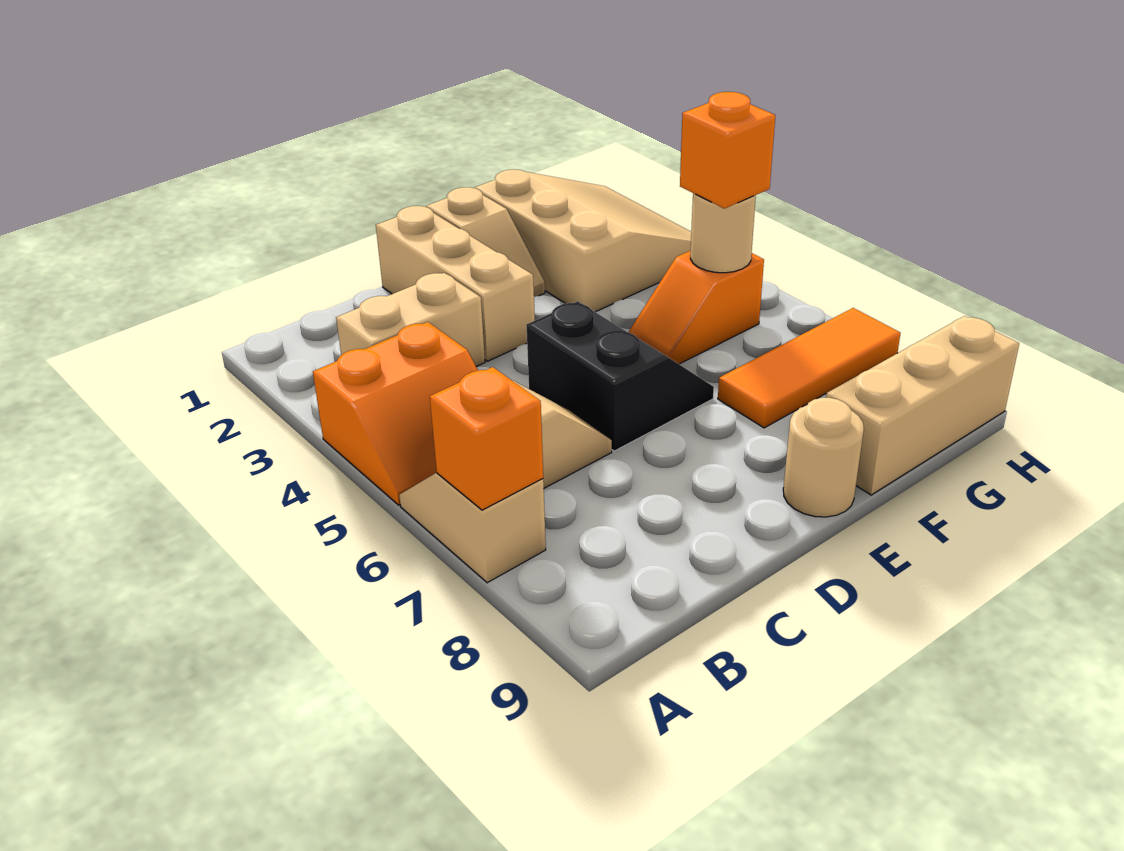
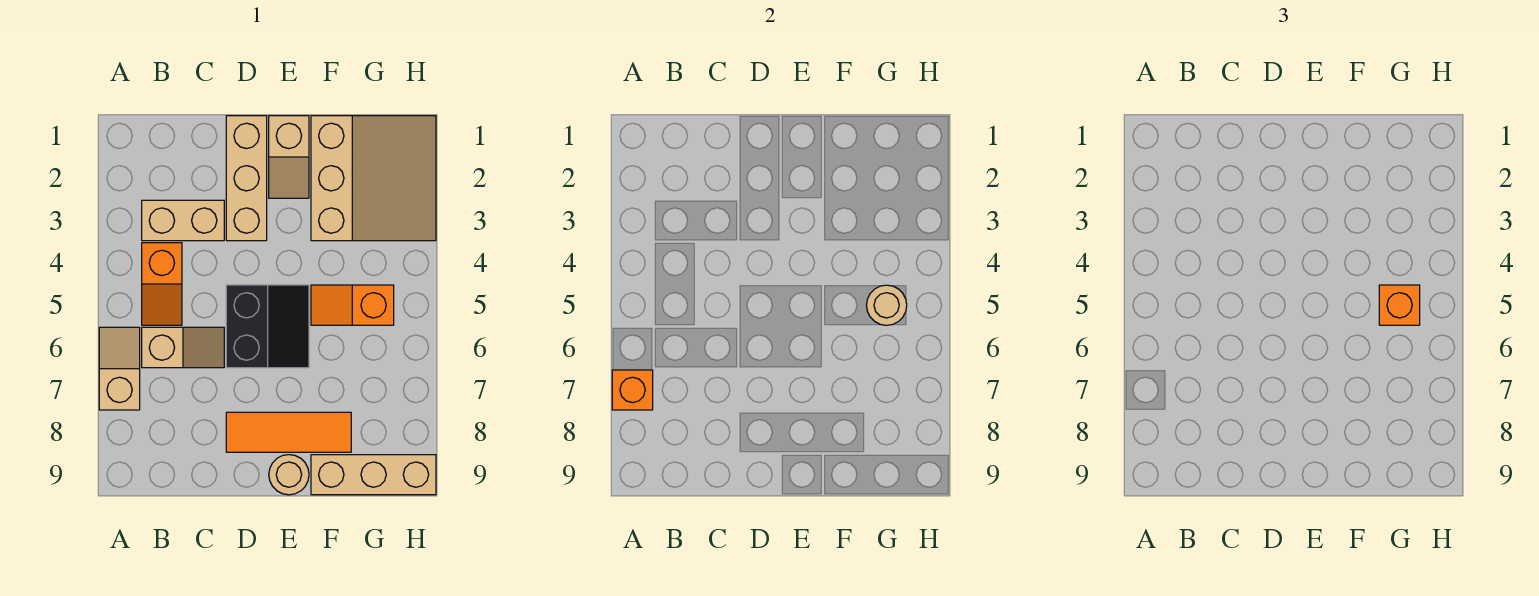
orange 2x2 slope [313,322,478,505] -> orange 1x2 slope [142,243,182,325]
orange 1x3 tile [718,308,900,428] -> orange 1x3 tile moved to [226,412,351,452]

